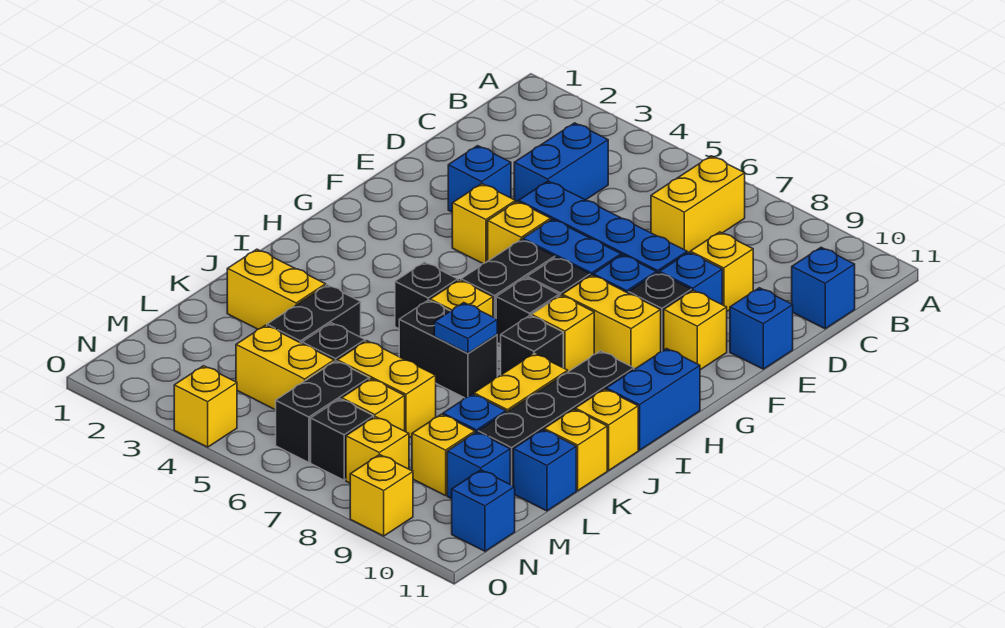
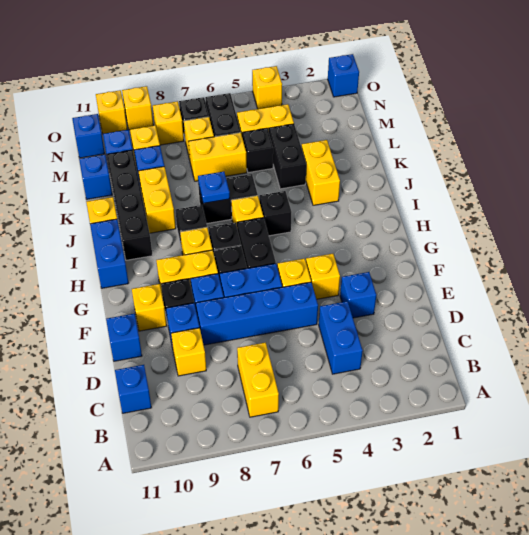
yellow 1x2 brick [227,249,326,329] -> yellow 1x2 brick turned to [302,140,340,205]
yellow 1x1 brick [544,409,607,491] -> yellow 1x1 brick moved to [96,90,127,134]
none -> blue 1x1 brick [328,54,359,97]

